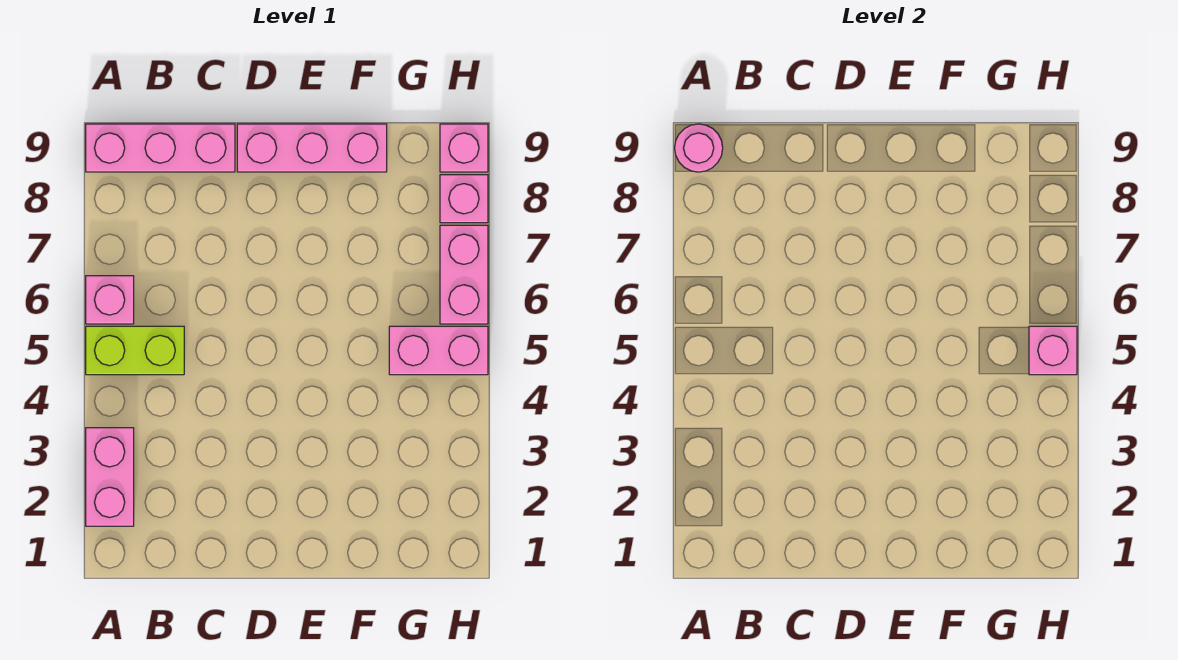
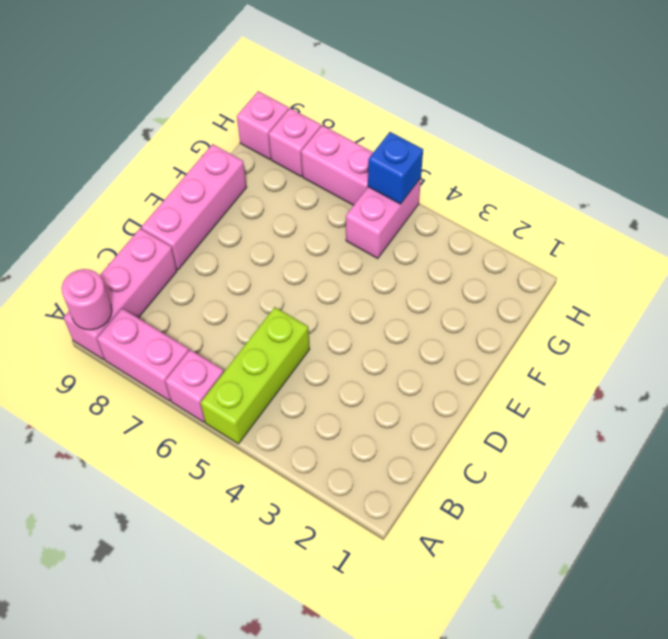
pink 1x2 brick [86,428,134,526] -> pink 1x2 brick moved to [97,308,189,401]
lime 1x2 brick [86,326,184,375] -> lime 1x3 brick [201,307,310,444]
pink 1x1 brick [1029,326,1077,375] -> blue 1x1 brick [368,132,423,204]

